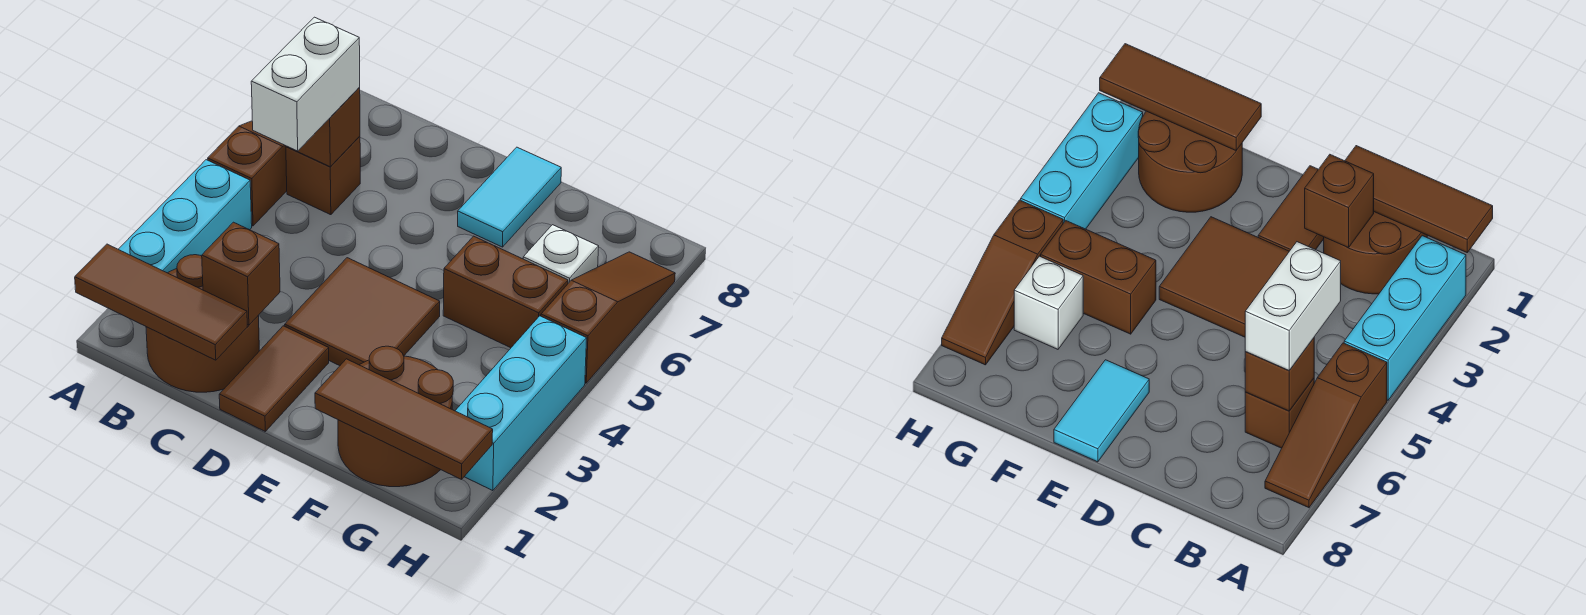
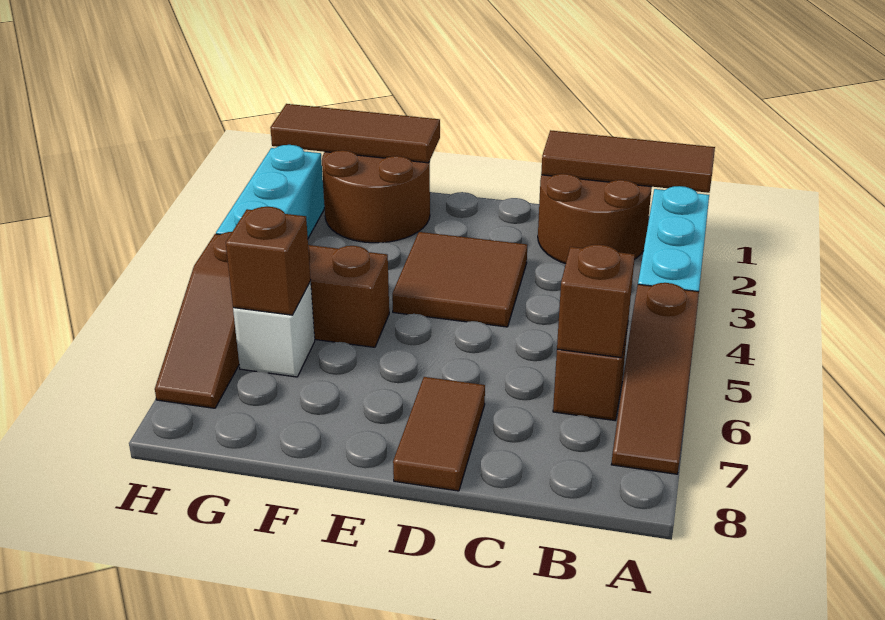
white 1x2 brick [251,17,360,151] -> none
brown 1x1 brick [202,222,280,325] -> brown 1x1 brick moved to [226,207,311,315]
brown 1x2 tile [219,326,329,431] -> brown 1x2 tile moved to [393,377,485,491]
cyan 1x2 tile [458,147,561,247] -> none

